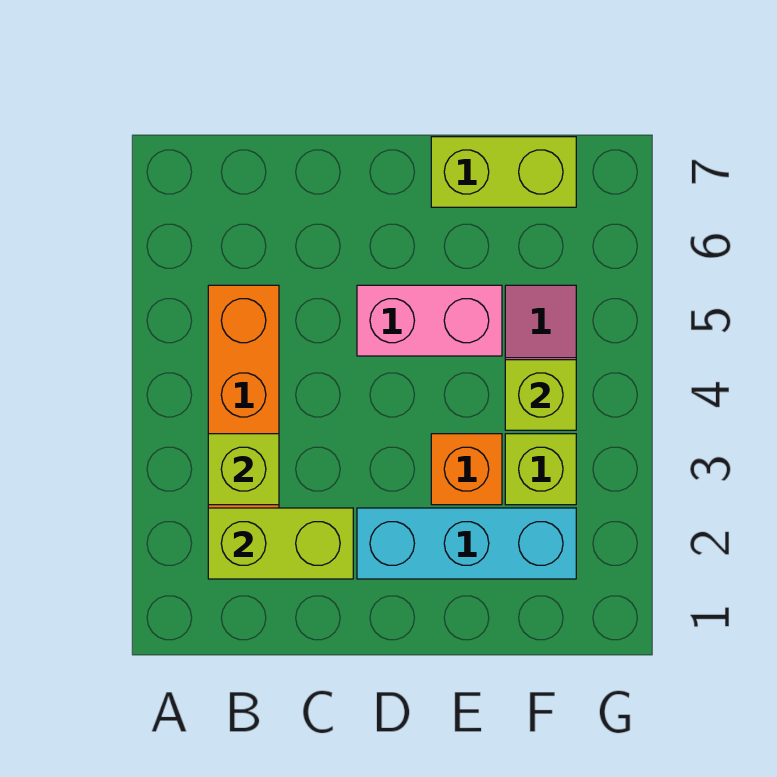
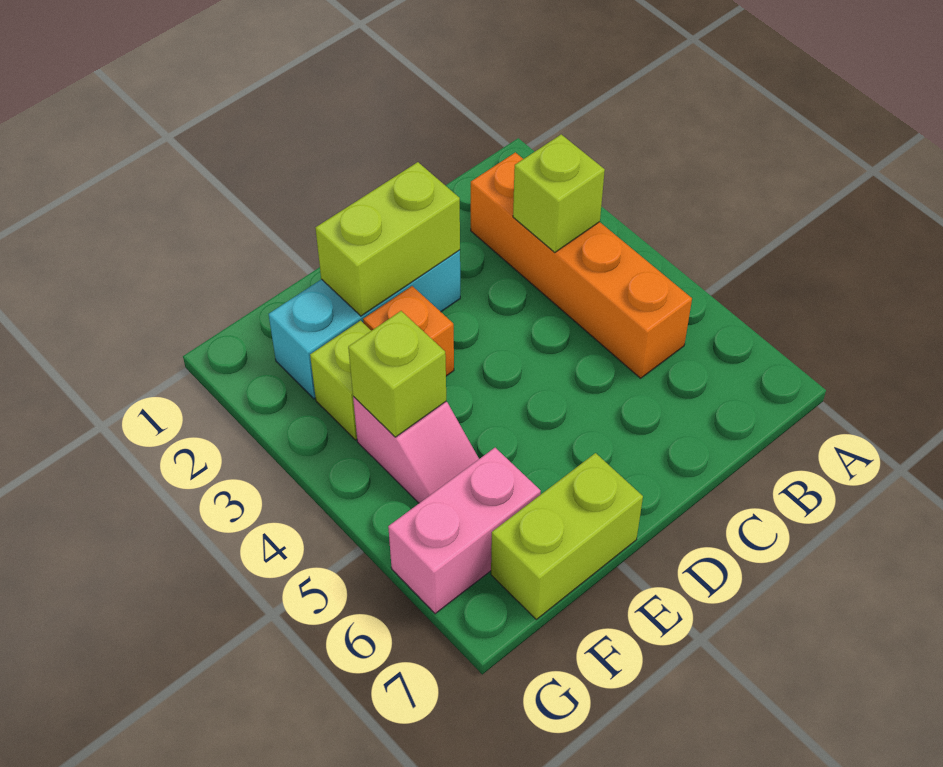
lime 1x2 brick [208,508,353,579] -> lime 1x2 brick moved to [316,162,460,316]
pink 1x2 brick [357,285,502,356] -> pink 1x2 brick moved to [388,448,541,614]

